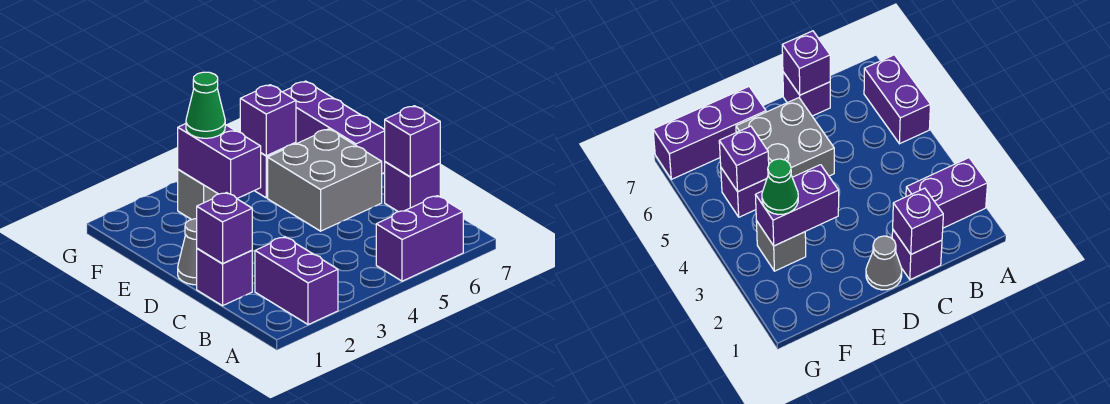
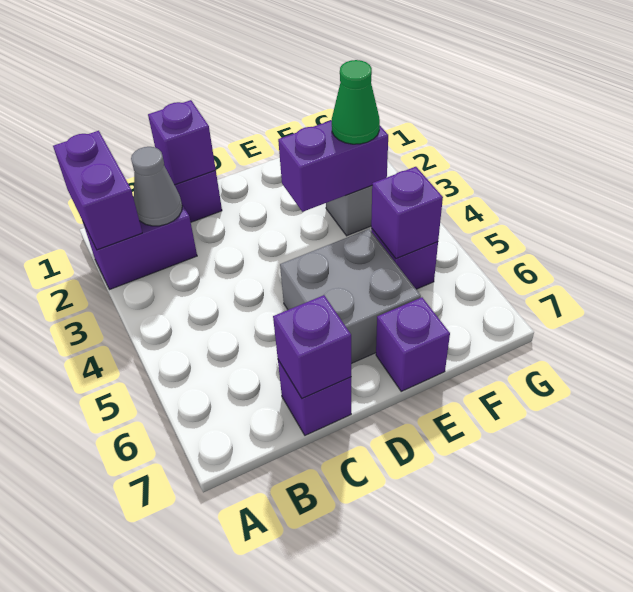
purple 1x2 brick [376,196,463,281] -> purple 1x2 brick moved to [53,131,142,250]
grey 1x1 cone [178,219,197,285] -> grey 1x1 cone moved to [131,147,182,226]
purple 1x3 brick [283,81,385,174] -> purple 1x1 brick [376,297,450,391]

